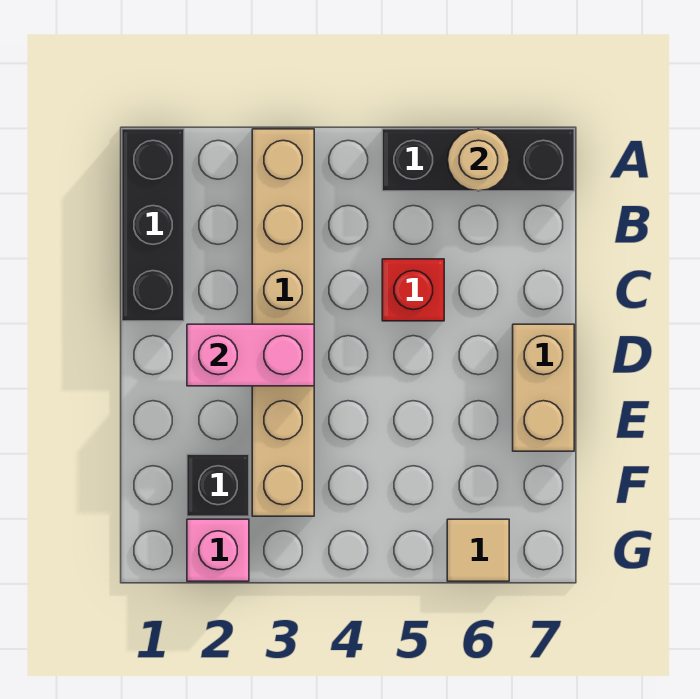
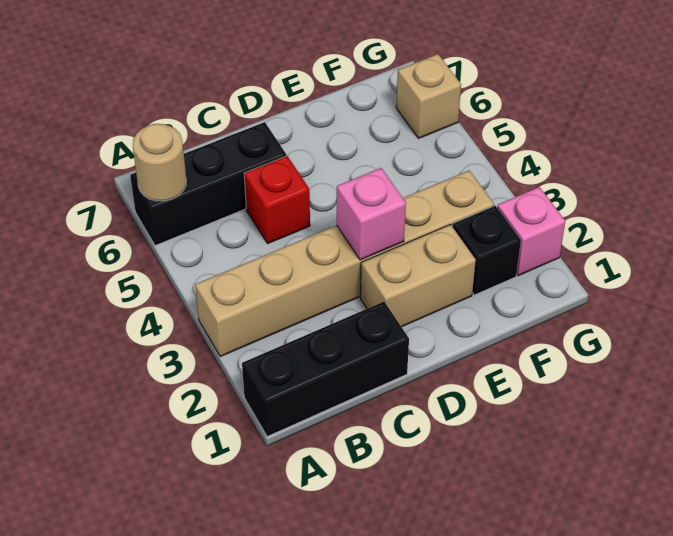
black 1x3 brick [382,129,574,191] -> black 1x3 brick turned to [130,122,286,245]
pink 1x2 brick [187,324,314,386] -> pink 1x1 brick [337,168,406,260]
tan 1x2 brick [513,324,574,451] -> tan 1x2 brick moved to [361,225,476,327]
tan 1x1 tile [447,519,509,581] -> tan 1x1 brick [396,54,461,138]

